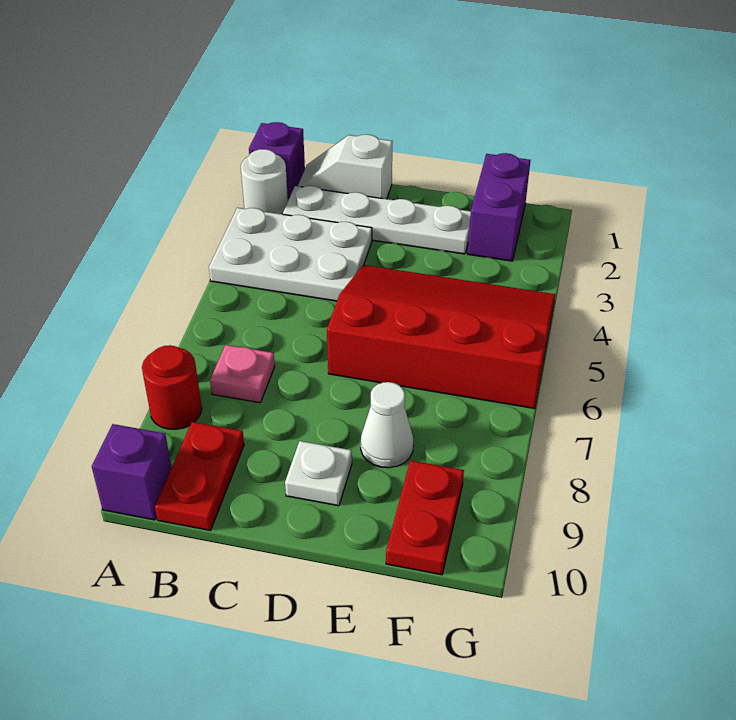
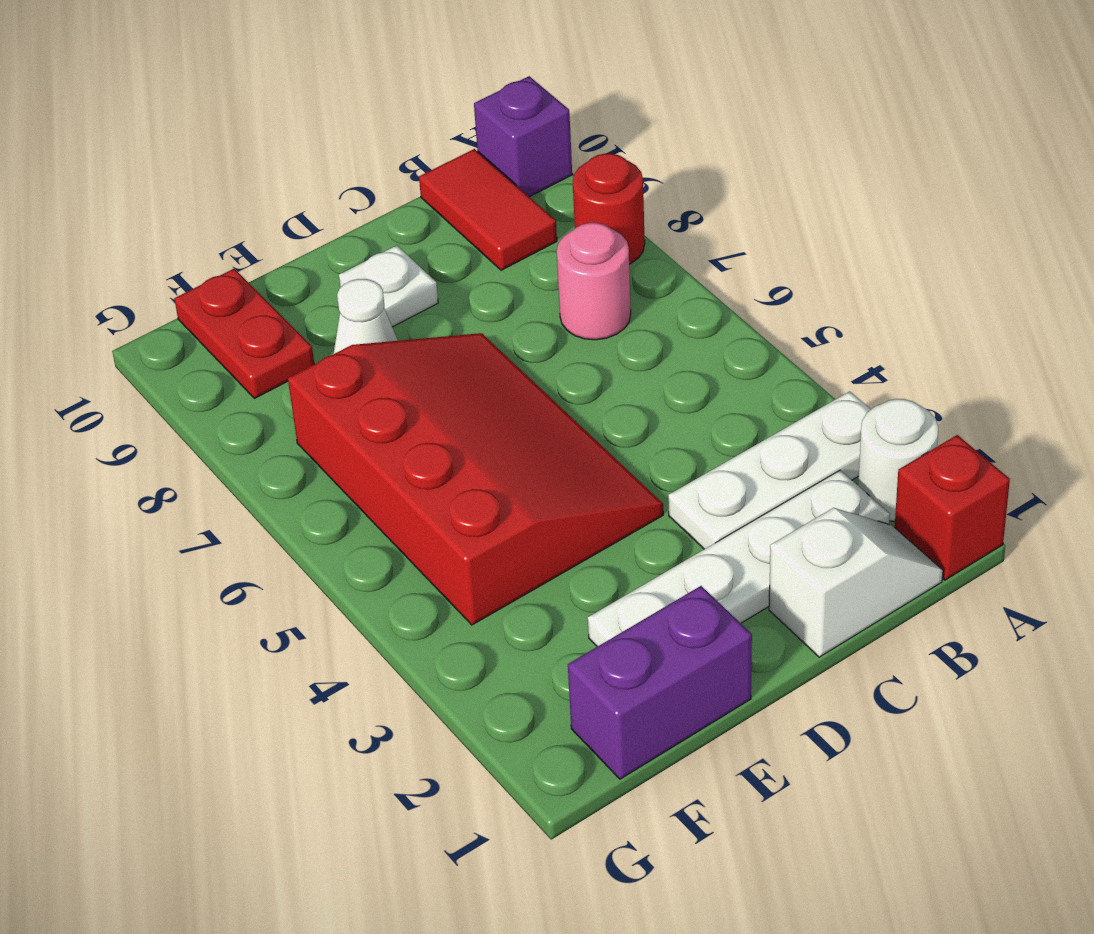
purple 1x1 brick [249,122,305,198] -> red 1x1 brick [895,435,1010,580]
white 2x3 plate [209,208,372,301] -> white 1x3 plate [668,391,871,549]
pink 1x1 plate [210,345,275,403] -> pink 1x1 round brick [557,223,631,340]
red 1x2 plate [155,422,244,531] -> red 1x2 tile [419,149,557,270]
red 3x4 slope [327,265,555,409] -> red 3x4 slope turned to [288,333,663,625]
purple 1x2 brick [468,153,530,261] -> purple 1x2 brick turned to [568,586,752,779]

